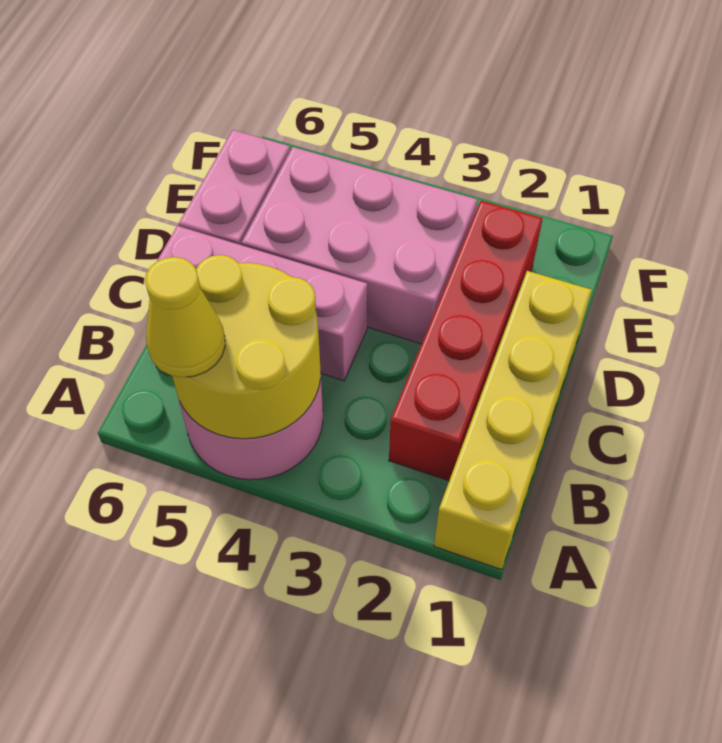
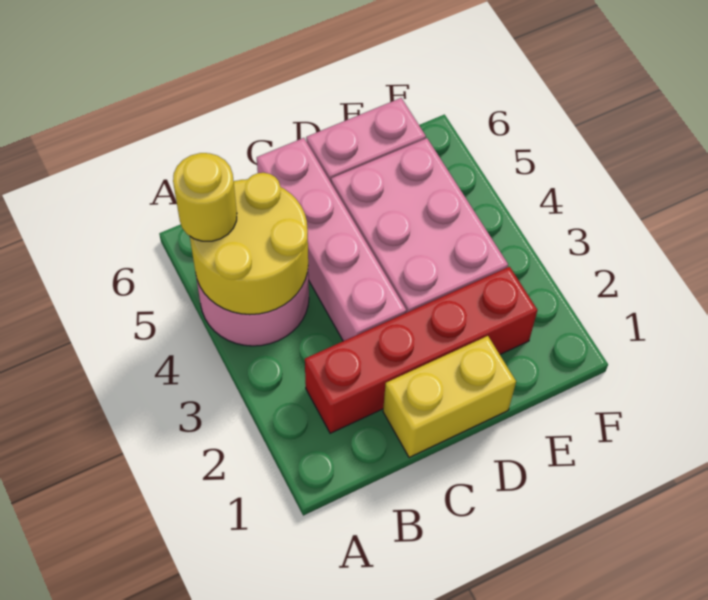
yellow 1x4 brick [434,271,592,570] -> yellow 1x2 brick [383,336,516,458]
yellow 1x1 cone [145,257,225,377] -> yellow 1x1 round brick [173,153,237,241]
pink 1x3 brick [157,226,367,381] -> pink 1x4 brick [257,138,406,341]

